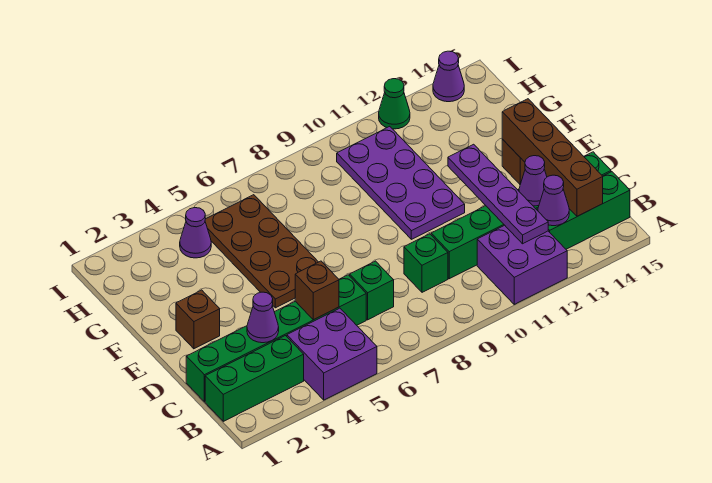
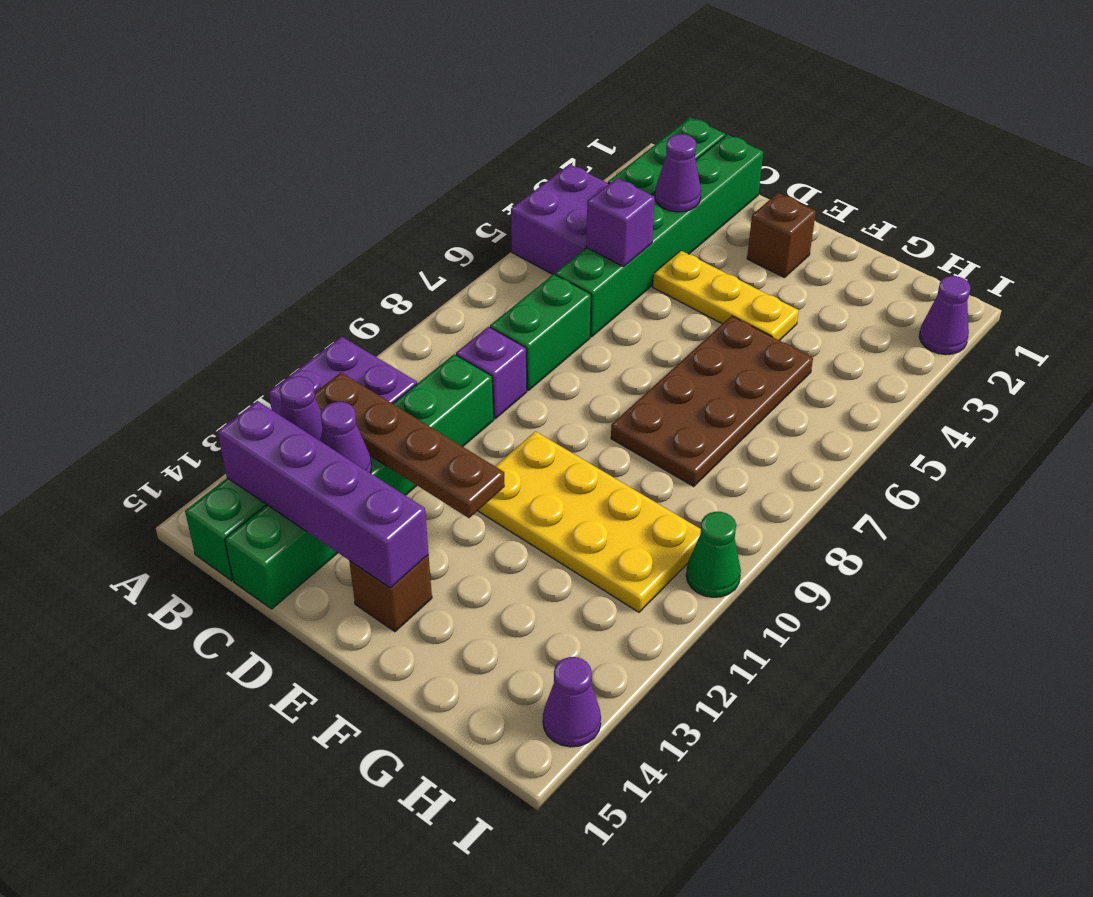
purple 1x4 plate [448,144,548,244] -> brown 1x4 plate [315,373,505,518]
brown 1x4 brick [502,99,603,216] -> purple 1x4 brick [218,401,429,588]
brown 1x1 brick [295,261,339,320] -> purple 1x1 brick [586,178,655,267]
green 1x1 brick [350,261,394,320] -> green 1x2 brick [490,274,591,390]
green 1x1 brick [404,234,448,292] -> purple 1x1 brick [456,327,527,419]
none -> yellow 1x3 plate [653,251,799,341]
brown 2x4 plate [205,195,318,308] -> brown 2x4 plate turned to [611,316,813,487]
purple 2x4 plate [337,126,465,239] -> yellow 2x4 plate [478,431,701,612]
purple 1x1 cone [180,208,211,258] -> purple 1x1 cone moved to [919,276,970,355]
green 1x1 cone [379,79,410,129] -> green 1x1 cone moved to [686,512,741,597]

